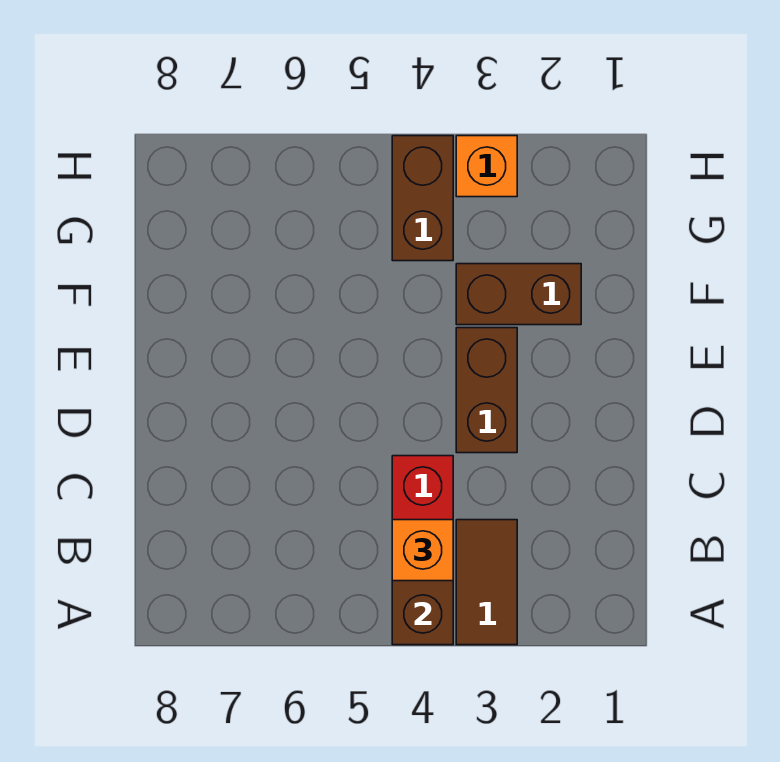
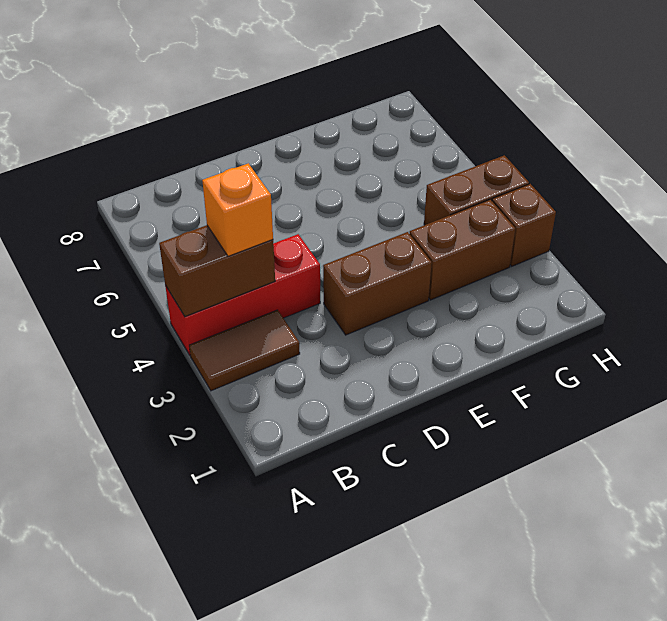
brown 1x2 brick [456,264,581,325] -> brown 1x2 brick turned to [410,200,515,300]
orange 1x1 brick [456,136,517,197] -> brown 1x1 brick [492,184,556,266]

